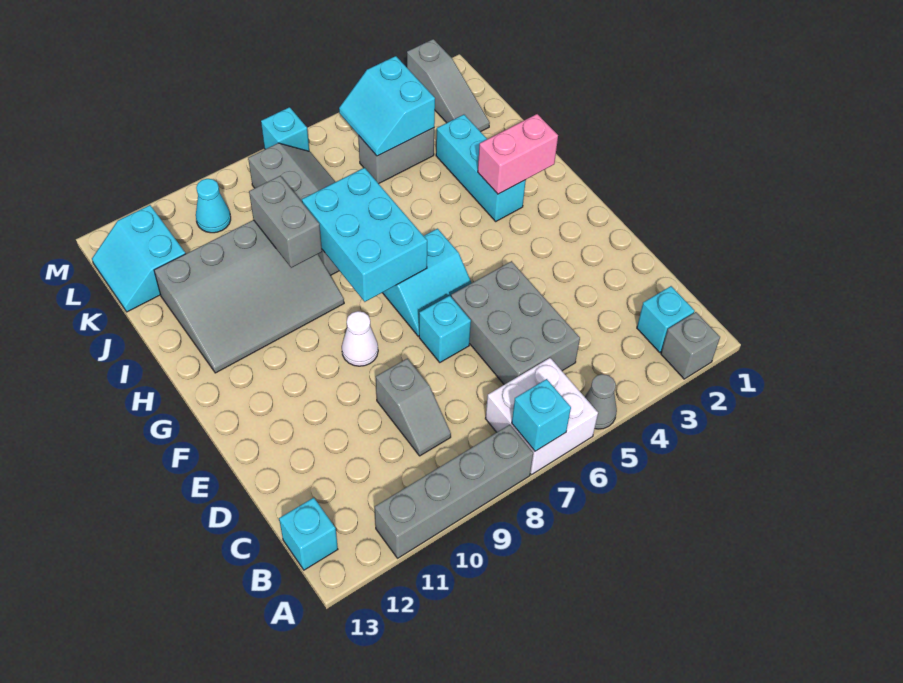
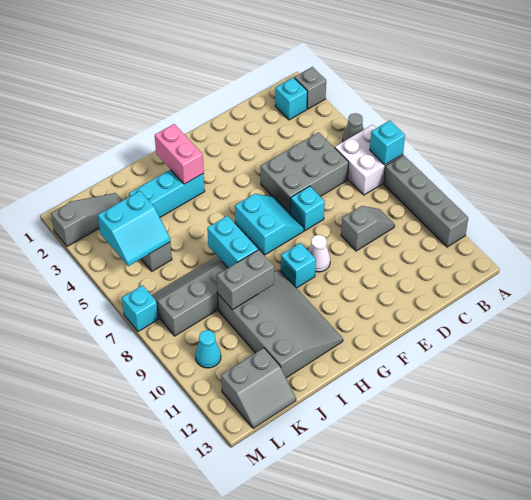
cyan 1x1 brick [279,498,338,570] -> cyan 1x1 brick moved to [281,243,316,288]
cyan 2x3 brick [302,168,427,302] -> cyan 1x2 brick [207,216,258,268]
cyan 2x2 slope [92,205,185,312] -> grey 2x2 slope [221,348,296,428]

